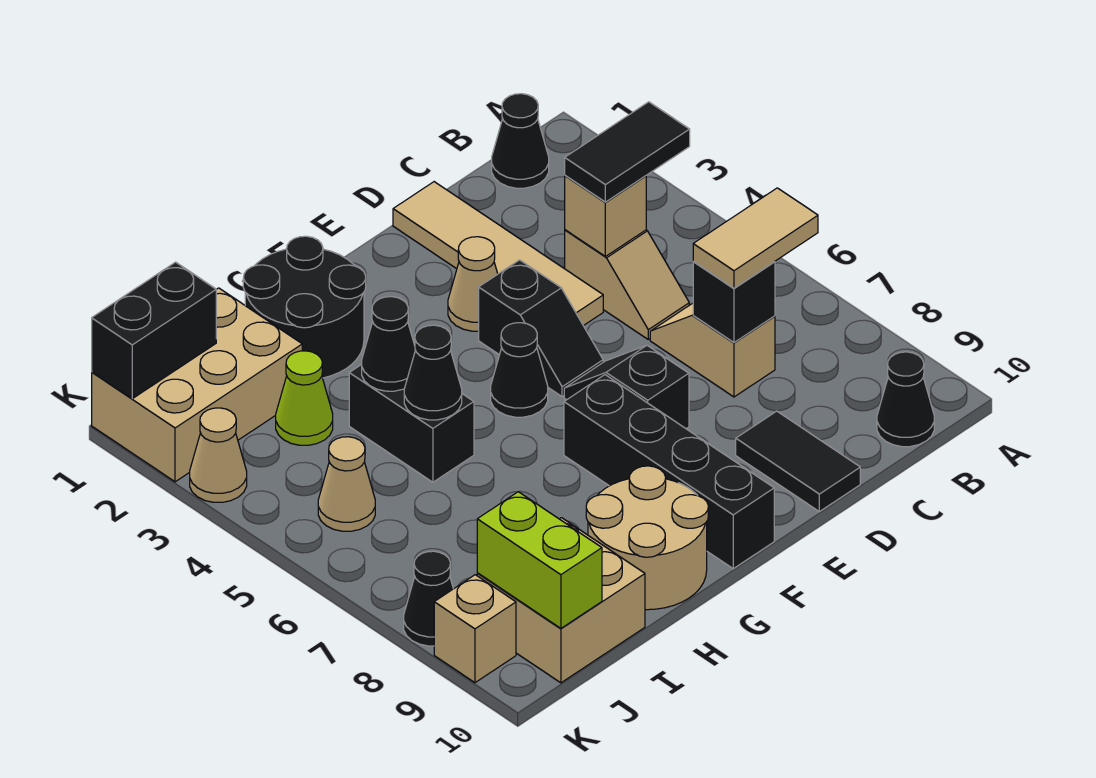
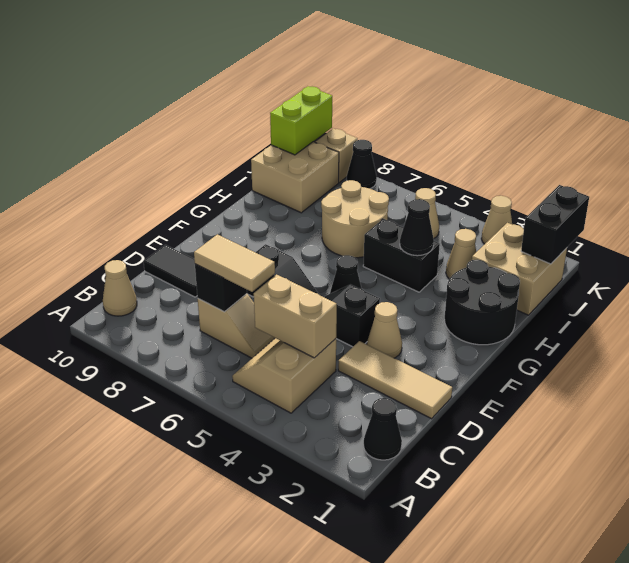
black 1x2 tile [565,102,690,202] -> none
tan 1x2 tile [693,188,818,288] -> tan 1x2 tile turned to [194,234,275,292]
black 1x1 cone [877,352,934,447] -> tan 1x1 cone [103,260,137,316]
tan 1x2 slope [565,230,689,339] -> tan 2x2 slope [232,338,336,413]
tan 1x1 brick [565,176,646,256] -> tan 1x2 brick [254,275,337,358]
tan 1x4 tile [393,182,603,326] -> tan 1x3 tile [338,341,452,419]
black 1x4 brick [564,375,774,569] -> none
tan 2x2 round brick [586,466,708,610] -> tan 2x2 round brick moved to [321,180,389,258]
black 1x1 cone [404,325,462,420] -> none
tan 2x3 brick [92,288,302,482] -> tan 2x2 brick [472,223,567,315]
lime 1x1 cone [276,351,333,445] -> tan 1x1 cone [446,229,476,279]
lime 1x2 brick [477,492,602,628] -> lime 1x2 brick turned to [270,86,332,155]

